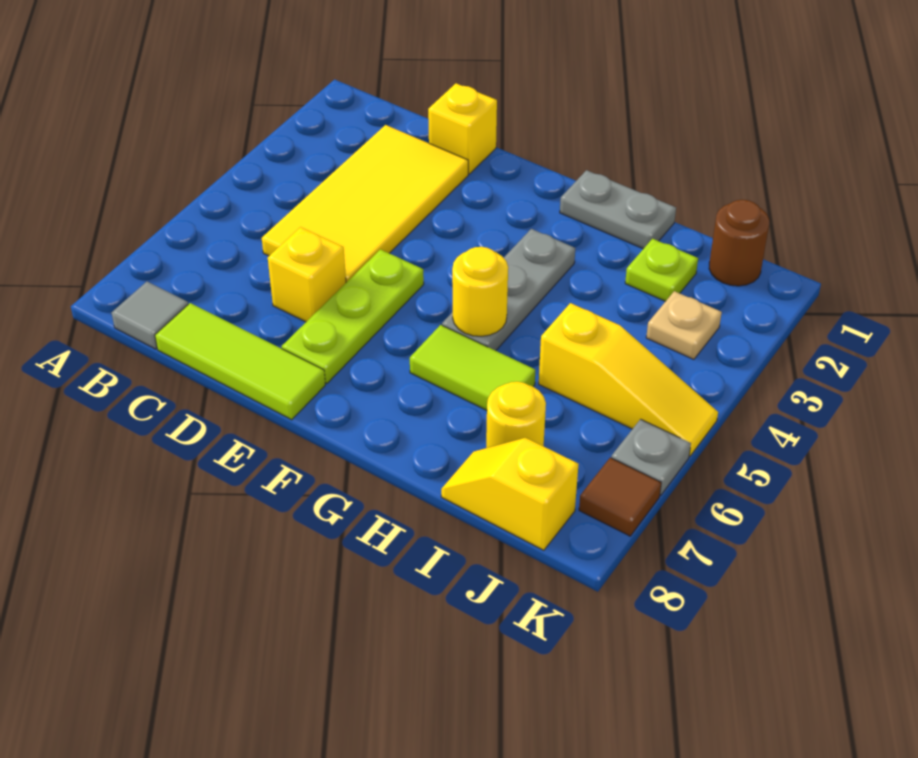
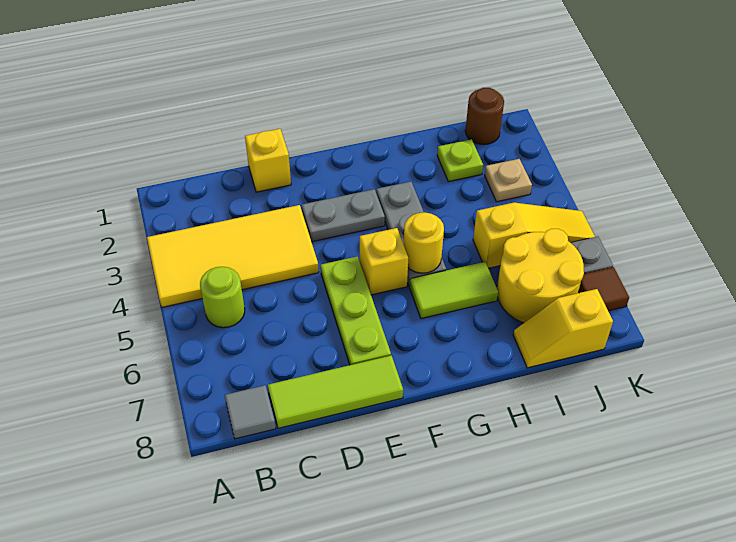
none -> lime 1x1 round brick [200,267,245,328]
yellow 2x4 tile [262,125,468,282] -> yellow 2x4 tile turned to [147,205,319,307]
yellow 1x1 brick [268,227,346,322] -> yellow 1x1 brick moved to [360,228,408,295]
grey 1x2 plate [560,170,676,249] -> grey 1x2 plate moved to [302,189,385,242]
yellow 1x1 round brick [486,382,546,448] -> yellow 2x2 round brick [497,229,584,323]

